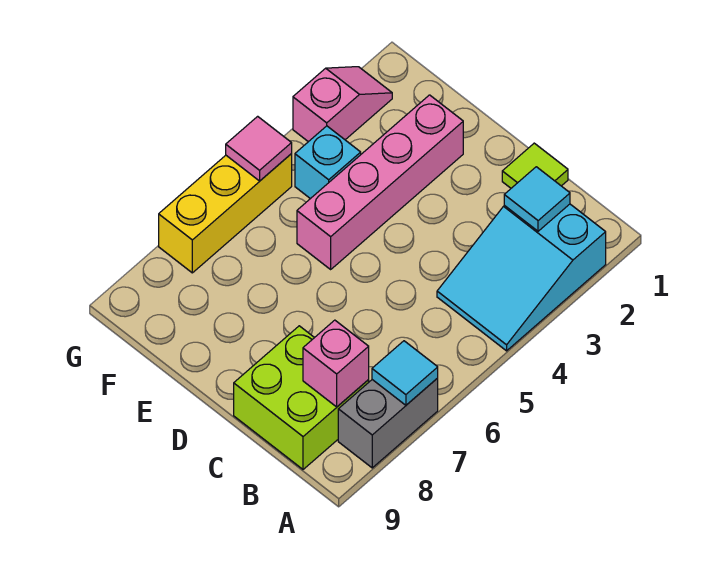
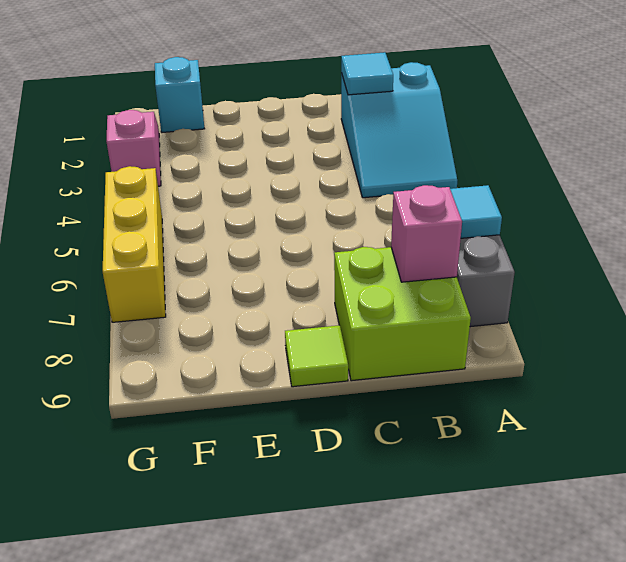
lime 1x1 tile [502,143,568,188] -> lime 1x1 tile moved to [285,325,348,387]
pink 1x4 brick [297,95,463,269] -> none
cyan 1x1 brick [295,126,361,199] -> cyan 1x1 brick moved to [155,57,204,132]
pink 1x1 tile [226,116,292,181] -> none

